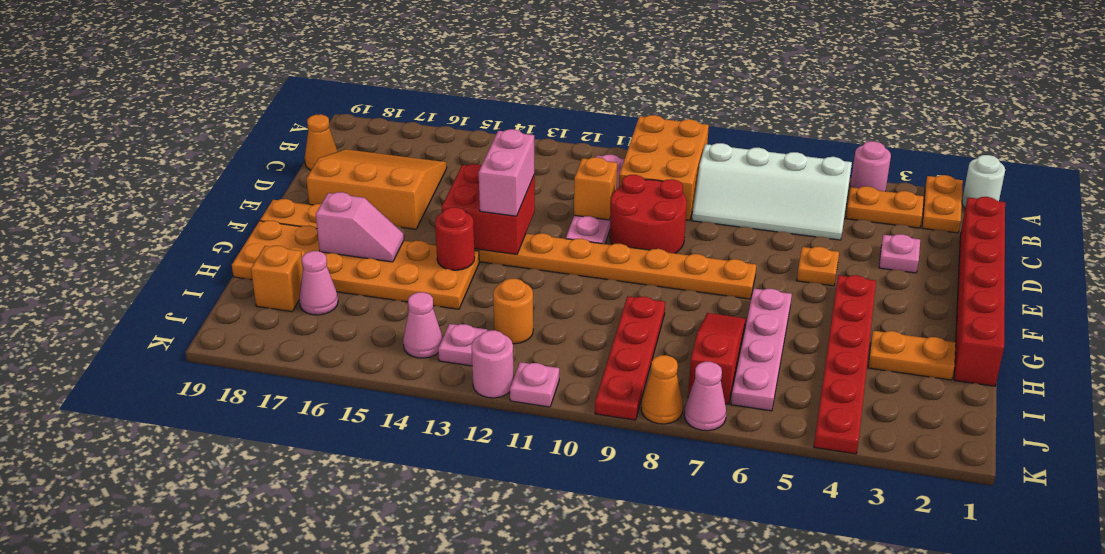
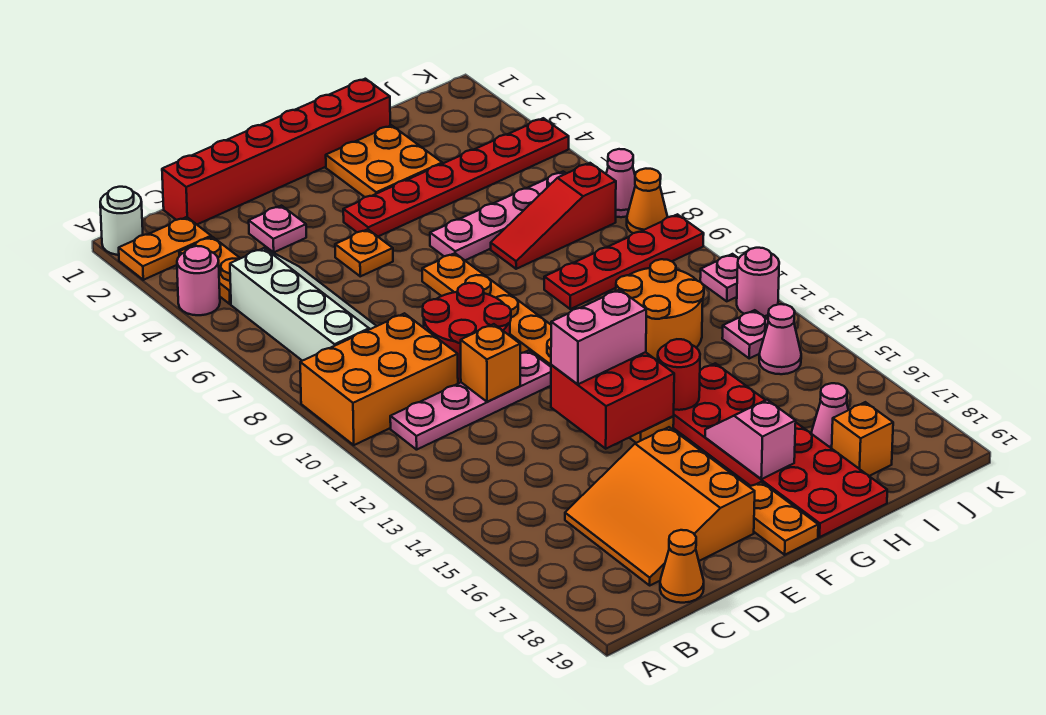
orange 2x6 plate [232,221,479,309] -> red 2x6 plate [673,363,887,537]
orange 1x2 plate [868,331,956,380] -> orange 2x2 plate [326,125,442,197]
orange 1x1 round brick [493,279,533,344] -> orange 2x2 round brick [616,259,704,360]

